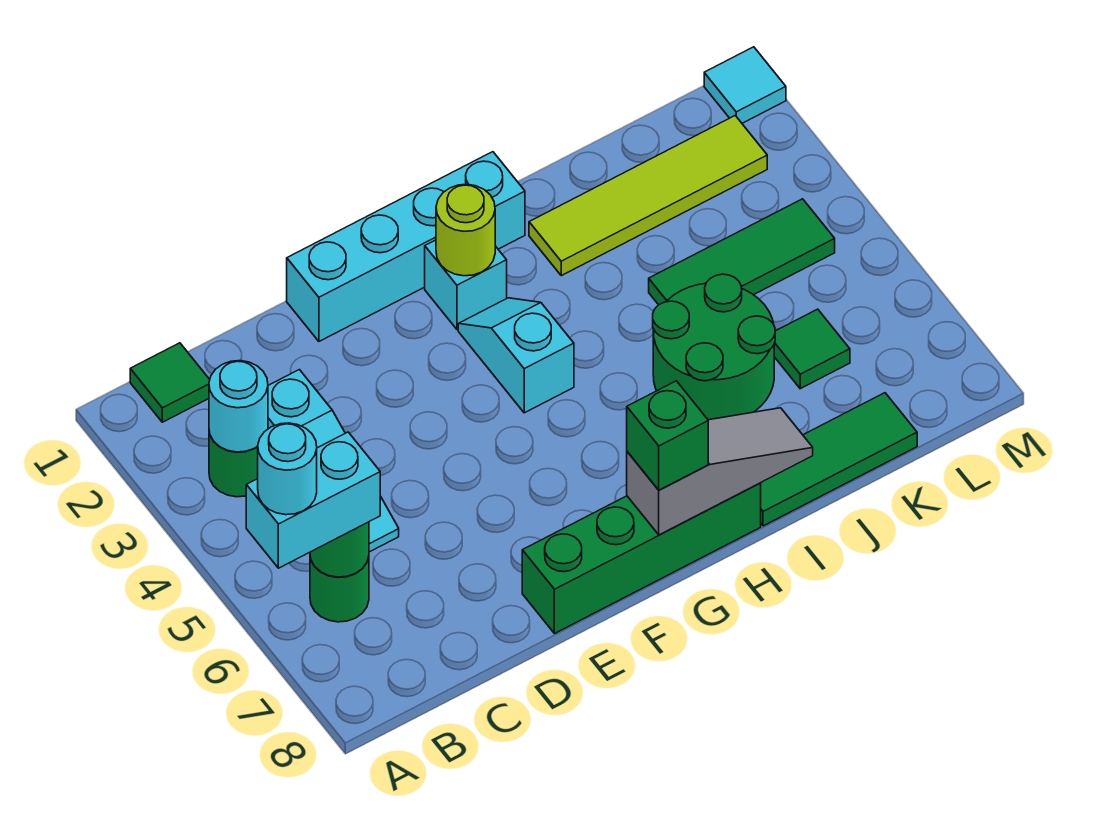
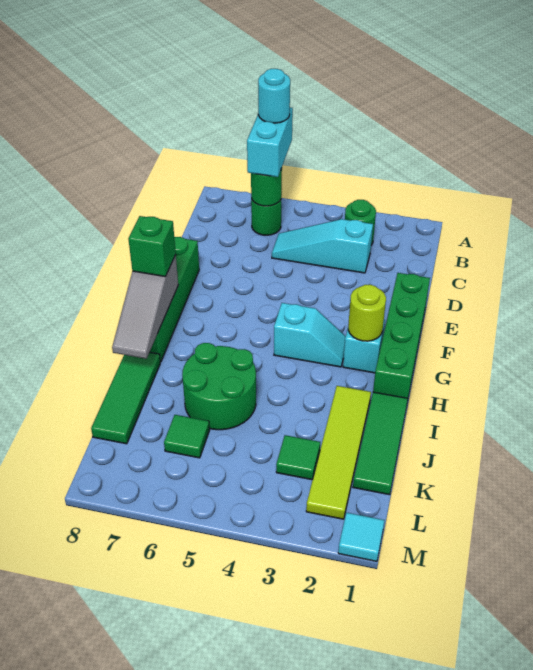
green 1x1 tile [130,343,210,422] -> green 1x1 tile moved to [276,435,320,480]
cyan 1x1 round brick [209,361,268,452] -> none
cyan 1x4 brick [287,152,525,341] -> green 1x4 brick [373,273,430,402]
green 1x3 tile [649,199,835,305] -> green 1x3 tile moved to [353,392,408,495]

